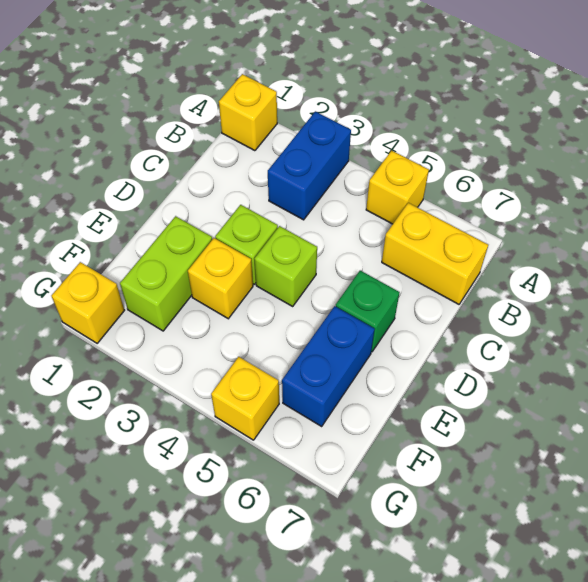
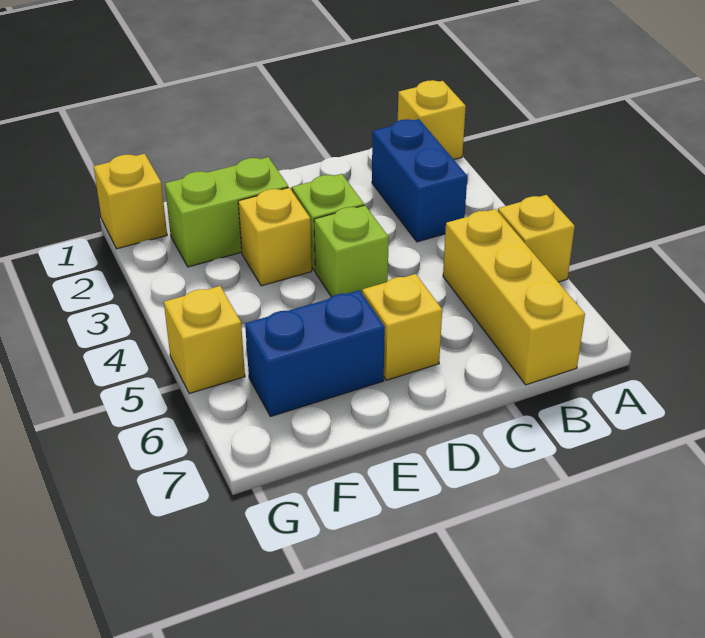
blue 1x2 brick [268,111,351,220] -> blue 1x2 brick turned to [372,119,467,242]
yellow 1x2 brick [382,203,488,304] -> yellow 1x3 brick [443,209,585,385]
green 1x1 brick [336,271,400,352] -> yellow 1x1 brick [362,274,442,380]

